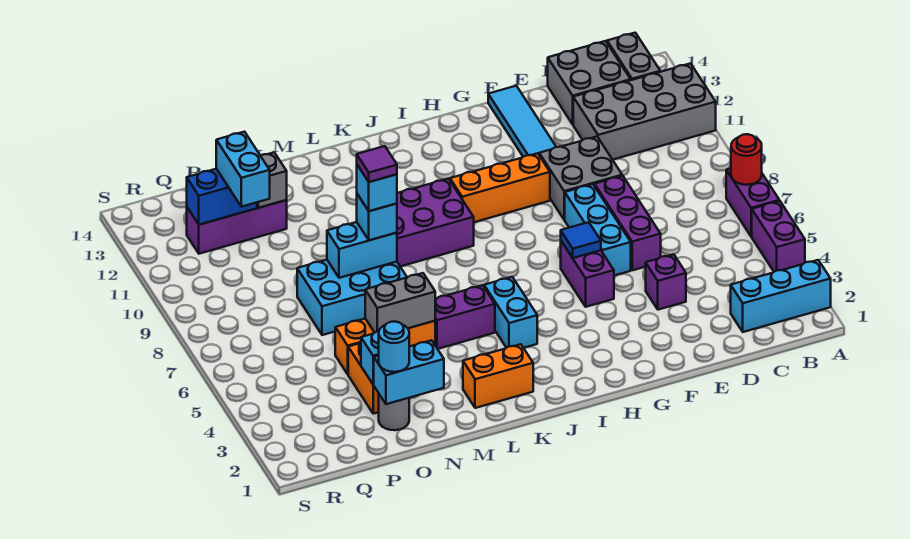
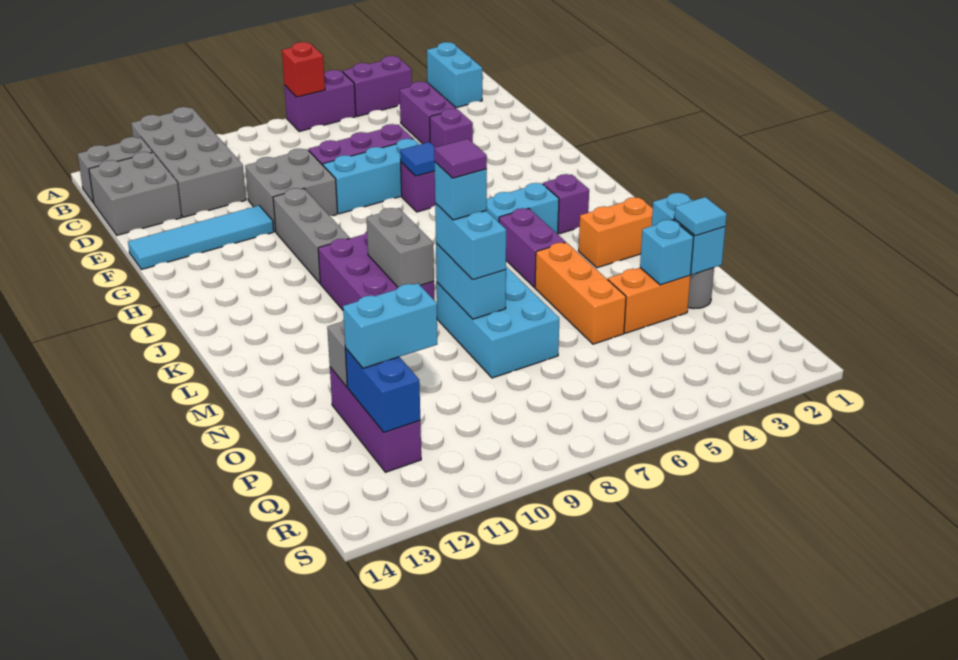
cyan 1x3 brick [731,260,831,332] -> cyan 1x2 brick [427,42,482,108]
red 1x1 round brick [731,134,762,185] -> red 1x1 brick [282,42,325,97]
none -> purple 1x2 brick [400,82,456,144]
orange 1x3 brick [450,153,550,222] -> grey 1x3 brick [273,188,350,283]
none -> purple 1x1 brick [543,174,589,234]
orange 1x2 brick [463,344,533,408] -> orange 1x2 brick turned to [579,197,653,268]
grey 1x2 brick [365,273,435,333] -> grey 1x2 brick moved to [367,208,434,287]
cyan 1x1 brick [357,194,397,240] -> cyan 1x2 brick [435,203,506,280]
cyan 1x1 round brick [379,321,409,372] -> cyan 1x1 tile [674,197,727,236]

